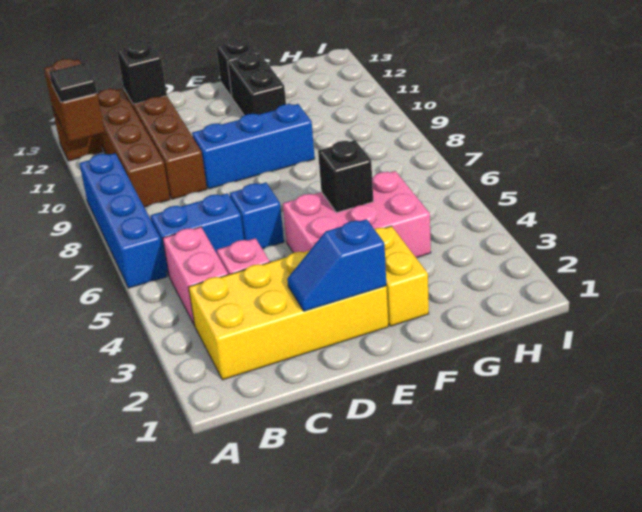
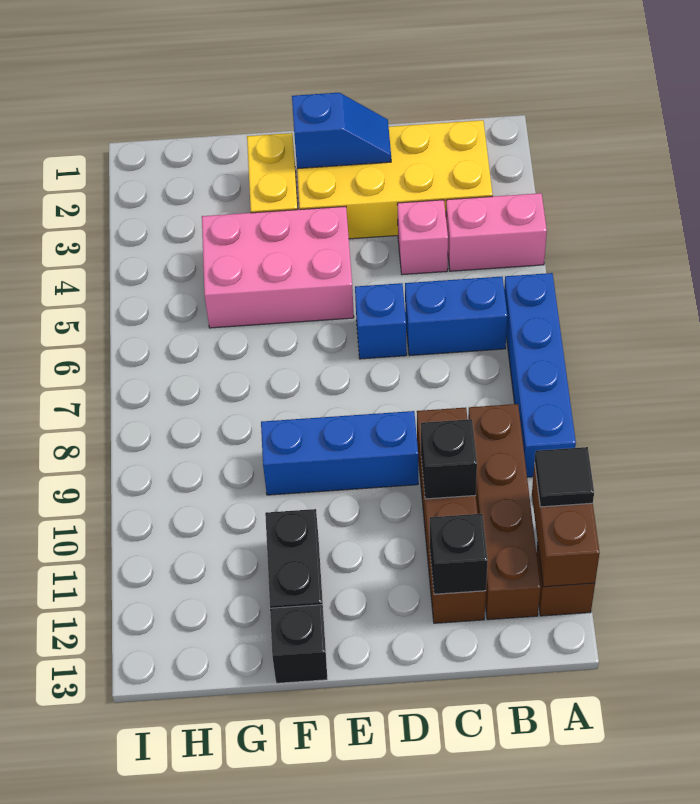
pink 1x2 brick [163,227,228,325] -> pink 1x2 brick turned to [446,193,547,271]
black 1x1 brick [318,140,373,213] -> black 1x1 brick moved to [421,419,477,499]

